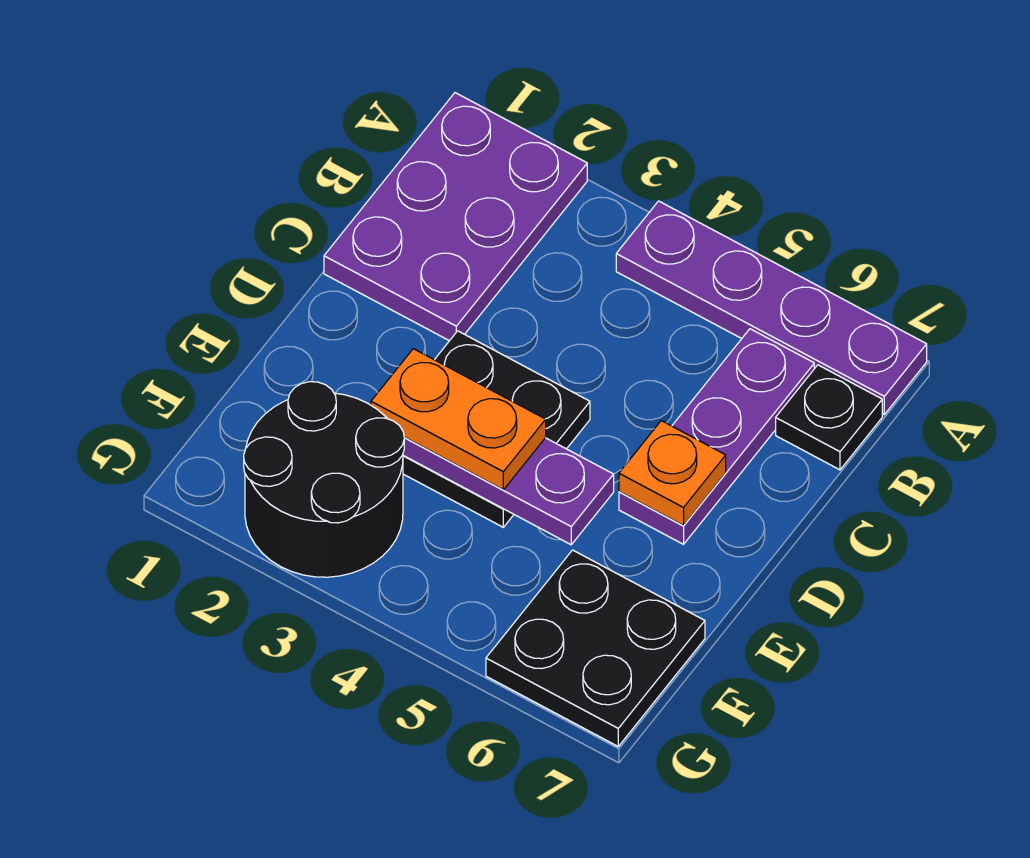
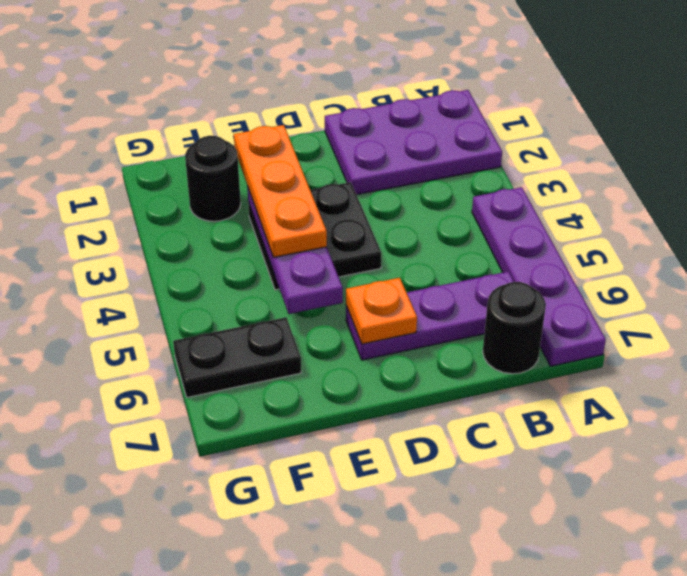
black 1x1 plate [776,365,882,470] -> black 1x1 round brick [483,282,546,374]
orange 1x2 plate [371,349,546,490] -> orange 1x3 plate [234,125,327,257]
black 2x2 round brick [244,382,404,577] -> black 1x1 round brick [185,136,241,221]
black 2x2 plate [486,550,705,746] -> black 1x2 plate [173,317,301,398]

